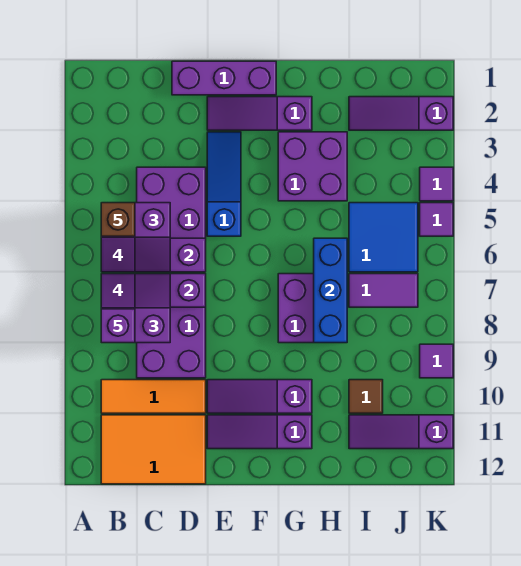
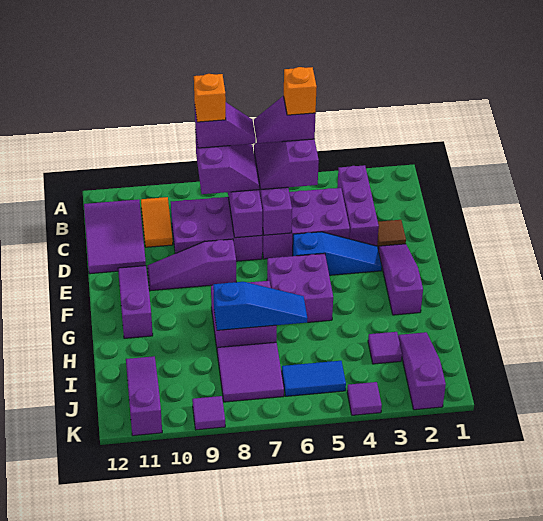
brown 1x1 brick [101,203,135,236] -> orange 1x1 brick [284,67,317,115]
purple 1x1 brick [101,309,135,343] -> orange 1x1 brick [194,74,226,122]
orange 1x3 tile [101,380,206,413] -> orange 1x2 tile [141,197,173,247]
orange 2x3 tile [101,415,206,484] -> purple 2x3 tile [84,199,146,274]
purple 1x3 brick [172,61,276,95] -> purple 1x3 brick moved to [337,165,379,246]
purple 1x3 slope [207,380,312,413] -> purple 1x3 slope turned to [147,239,236,291]
purple 2x2 brick [278,132,347,201] -> purple 2x2 brick moved to [267,253,333,322]
blue 1x3 brick [314,238,347,343] -> blue 1x3 slope [213,282,308,330]
blue 2x2 tile [349,203,418,272] -> blue 1x2 tile [282,361,346,396]
purple 1x2 tile [349,274,418,307] -> purple 2x2 tile [217,342,284,402]
brown 1x1 tile [349,380,383,413] -> brown 1x1 tile moved to [377,220,406,249]
purple 1x1 tile [420,203,453,236] -> purple 1x1 tile moved to [368,332,402,364]

